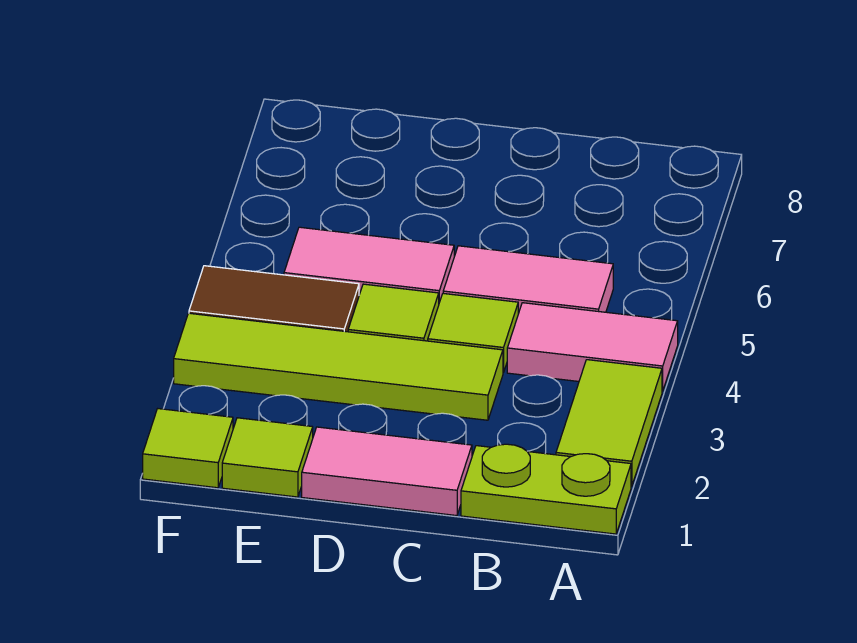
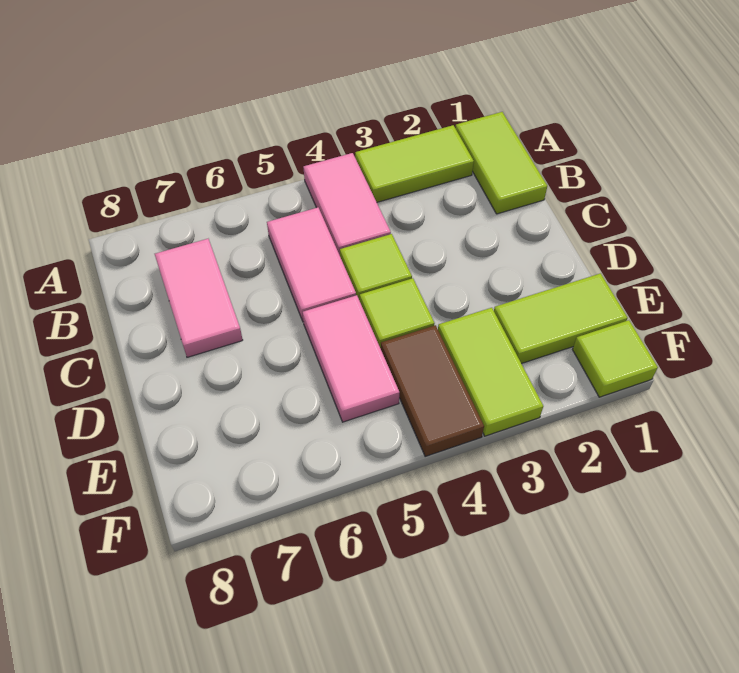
lime 1x2 plate [461,444,631,534] -> lime 1x2 tile [455,112,547,214]
pink 1x2 tile [302,427,472,516] -> pink 1x2 tile moved to [155,239,243,357]
lime 1x4 tile [174,313,503,420] -> lime 1x2 tile [438,308,543,436]
lime 1x1 tile [222,418,313,497] -> lime 1x2 tile [494,273,628,364]

